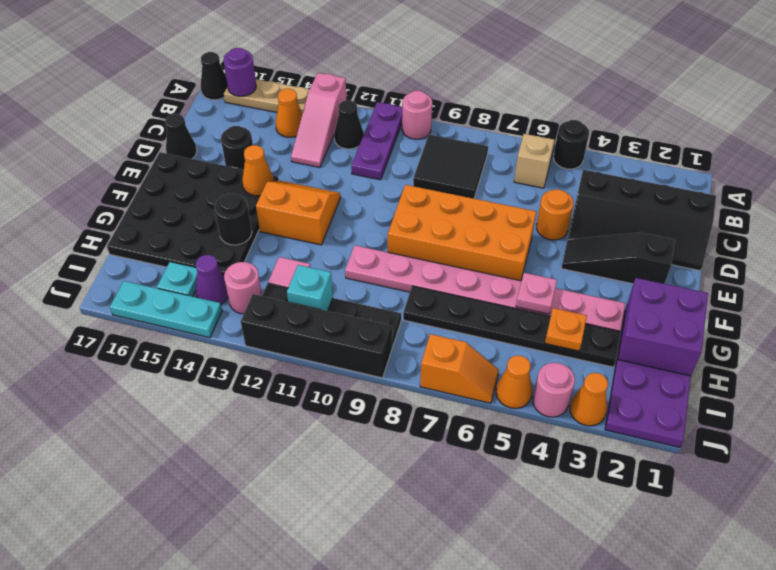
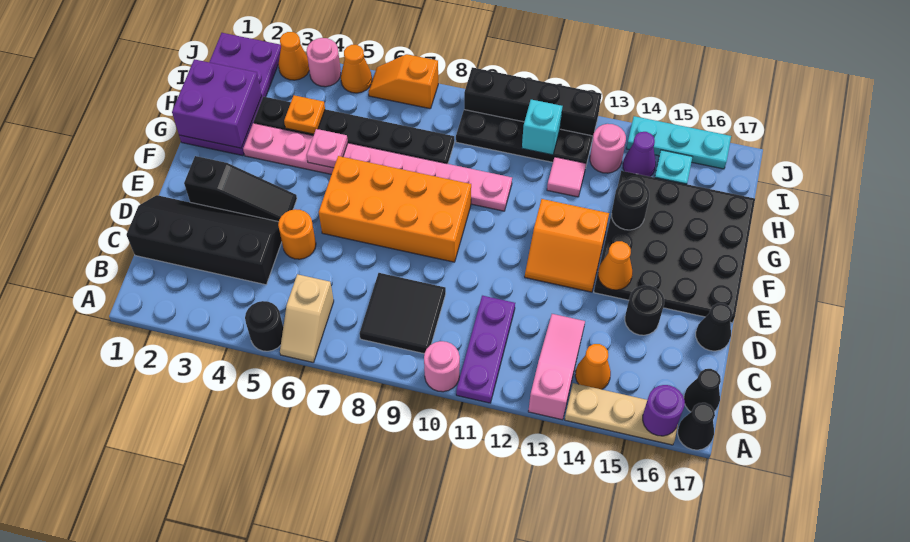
black 1x1 cone [334,100,364,149] -> black 1x1 cone moved to [684,369,721,412]

